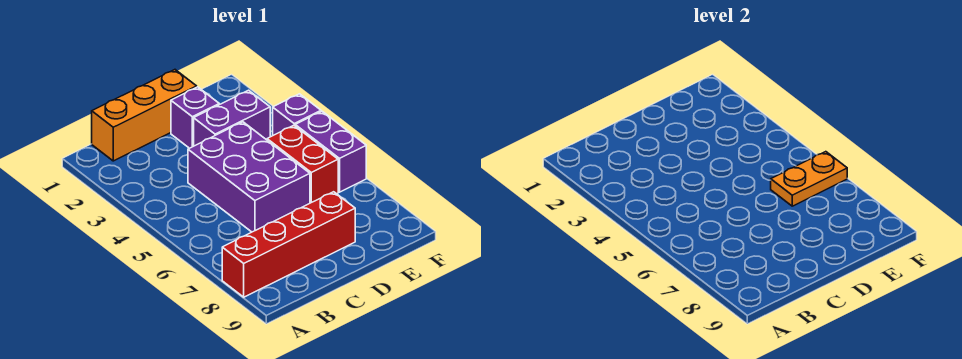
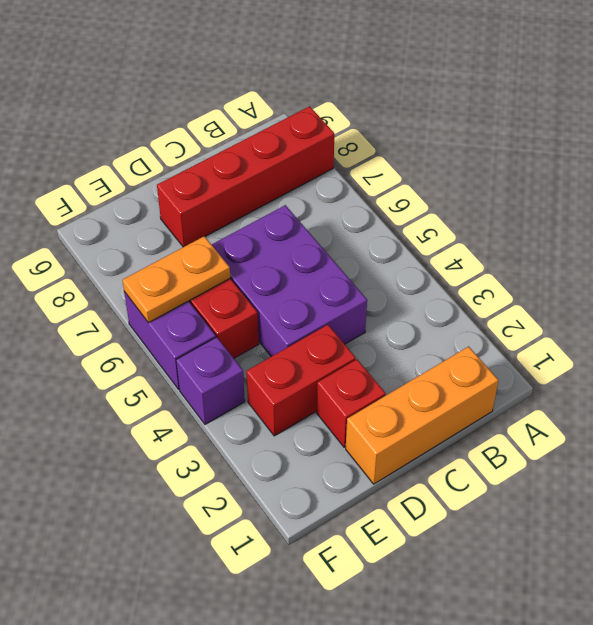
purple 1x1 brick [171,87,219,148] -> red 1x1 brick [317,359,386,447]
purple 1x2 brick [194,90,270,146] -> red 1x2 brick [247,325,356,436]

